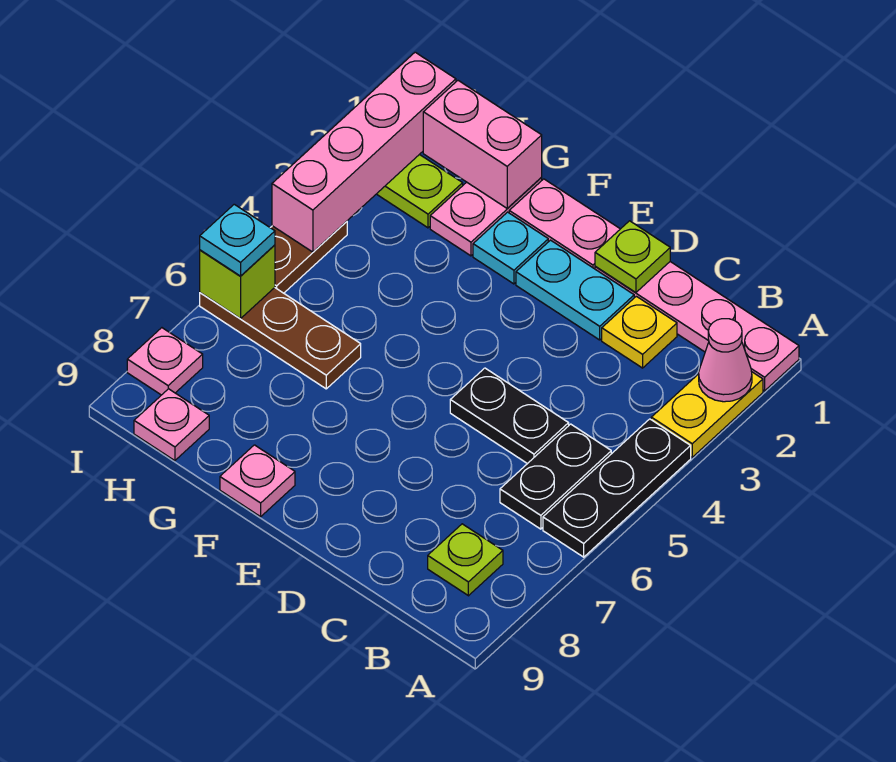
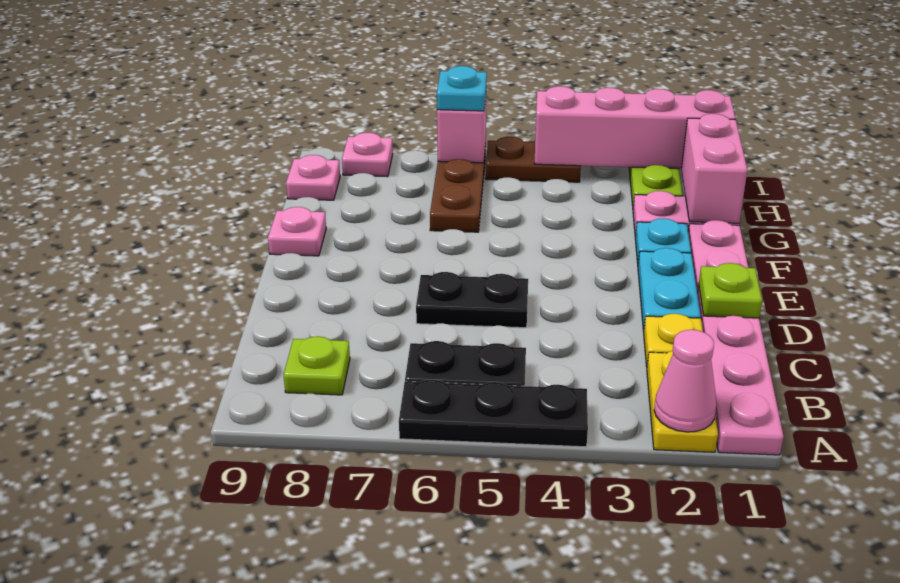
yellow 1x2 plate [651,372,763,457] -> yellow 1x2 plate turned to [647,351,718,452]
black 1x2 plate [450,368,569,464] -> black 1x2 plate turned to [416,272,528,328]
lime 1x1 brick [200,245,275,319] -> pink 1x1 brick [437,98,486,163]

